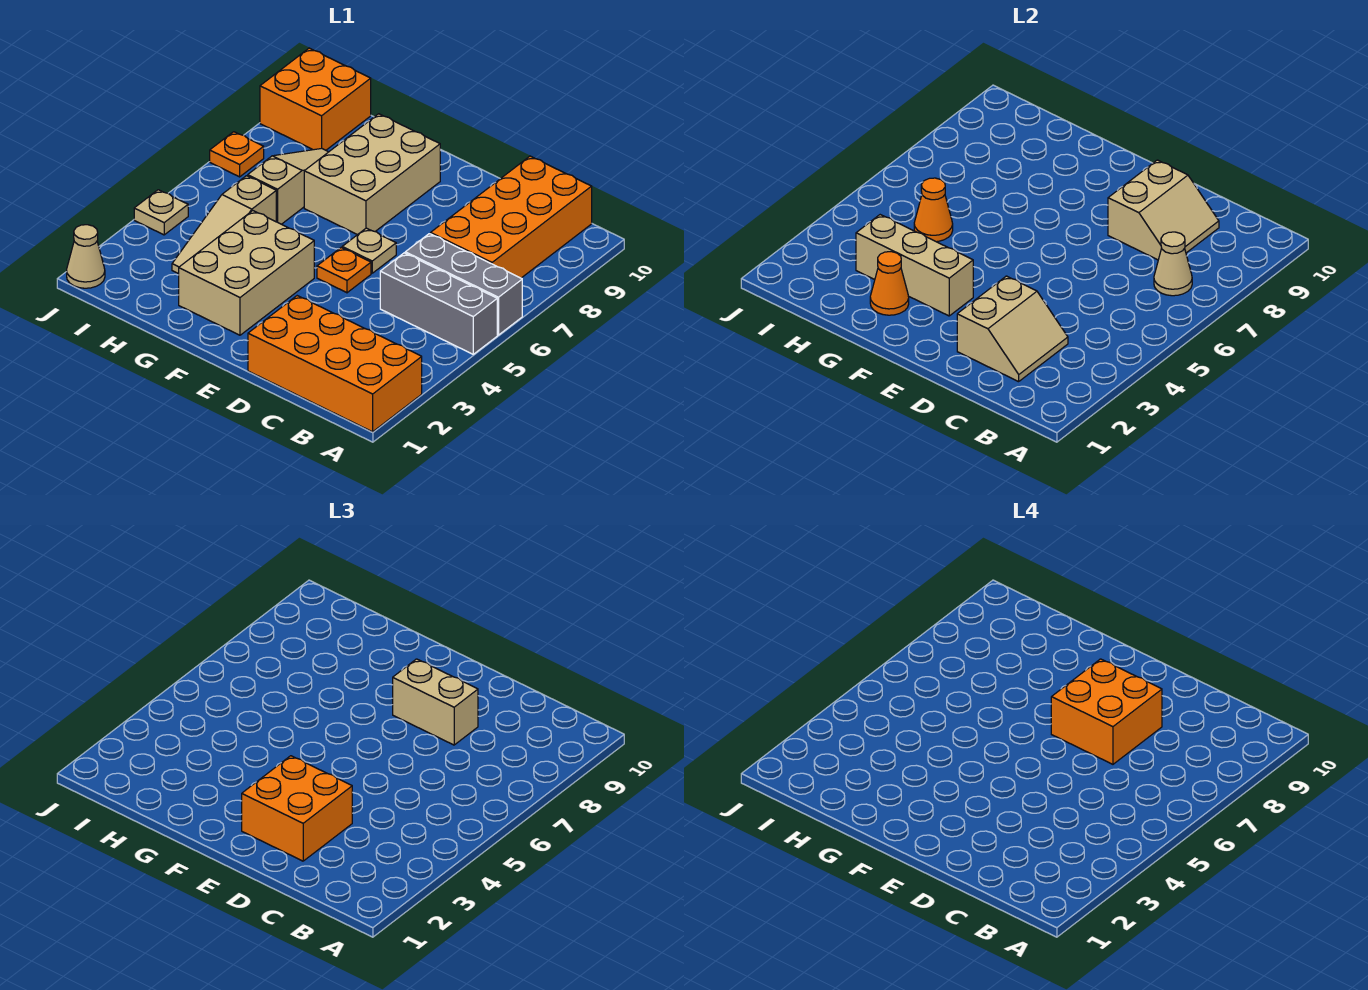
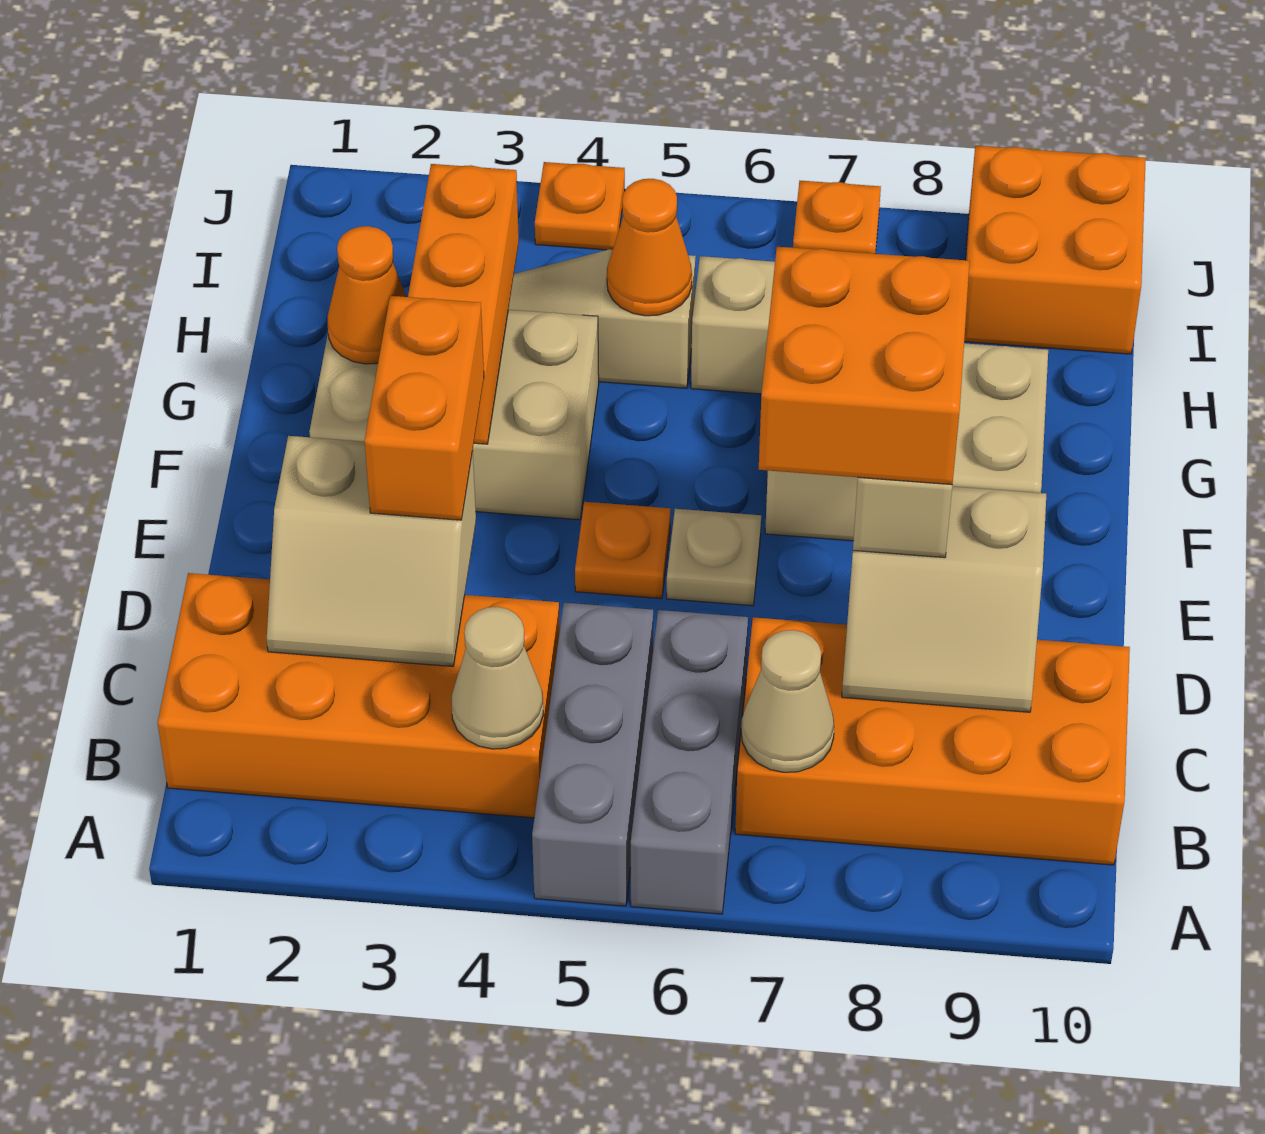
orange 2x4 brick [248,296,422,432] -> orange 2x4 brick turned to [158,573,560,818]
orange 2x2 brick [242,756,352,861] -> orange 1x2 brick [365,296,484,520]
tan 1x3 brick [856,215,973,316] -> orange 1x3 brick [408,164,519,444]
tan 1x1 cone [67,225,105,288] -> tan 1x1 cone moved to [451,607,544,749]
tan 1x1 plate [134,190,188,235] -> orange 1x1 plate [535,162,625,250]

